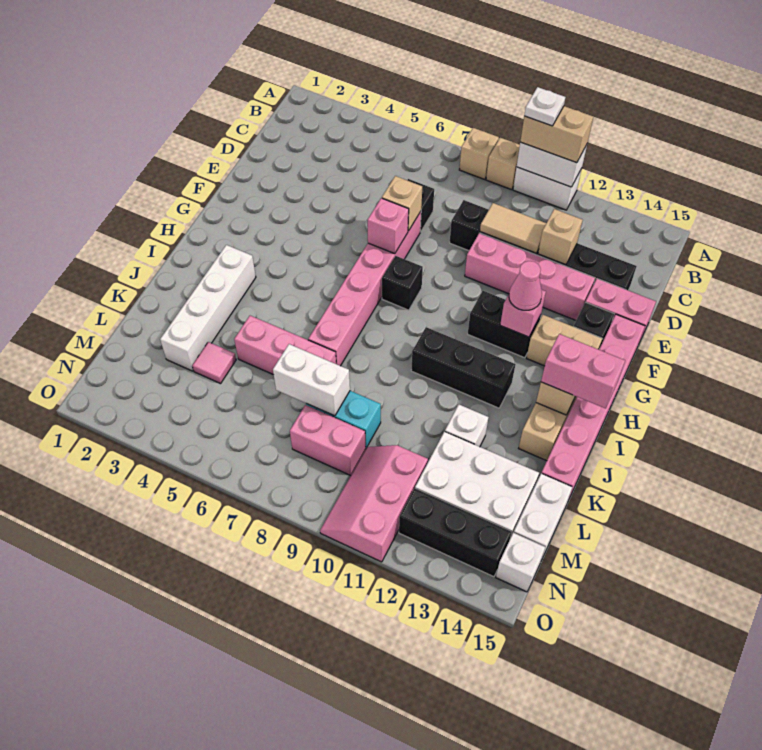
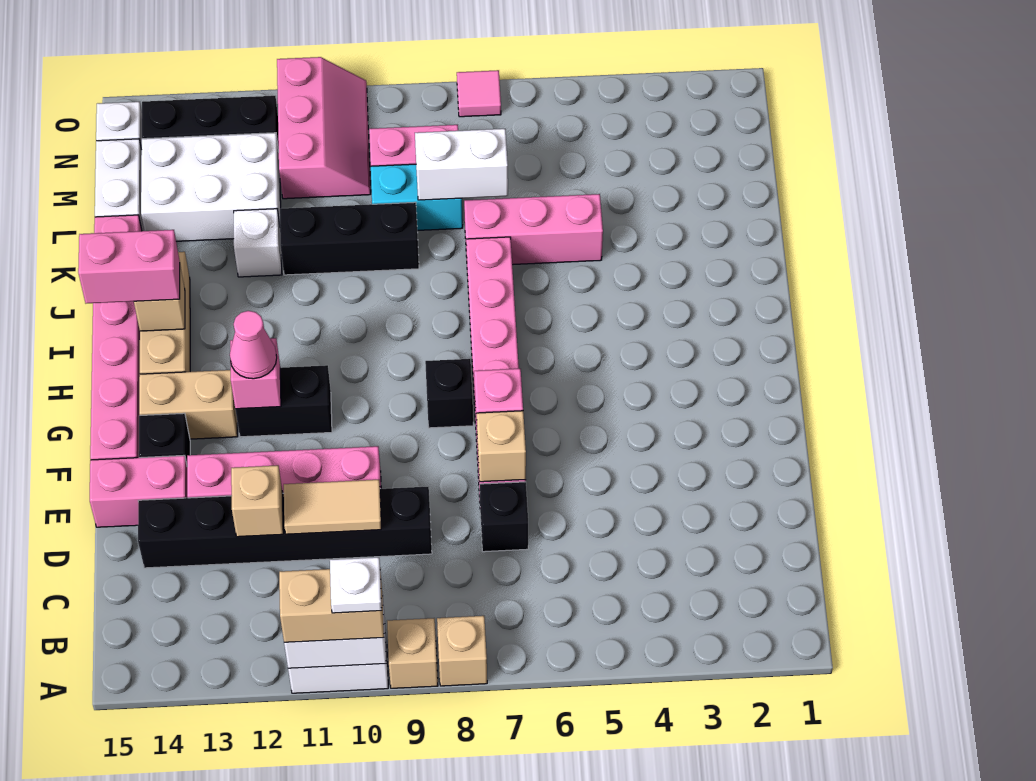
white 1x4 brick [160,245,256,371] -> none
black 1x3 brick [411,327,515,408] -> black 1x3 brick moved to [280,202,419,275]
pink 1x1 tile [192,342,236,384] -> pink 1x1 tile moved to [457,70,501,117]

